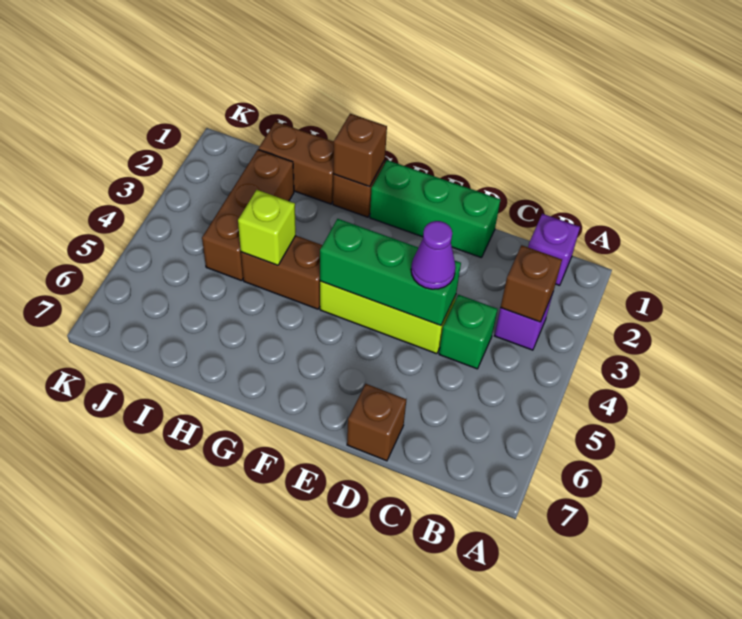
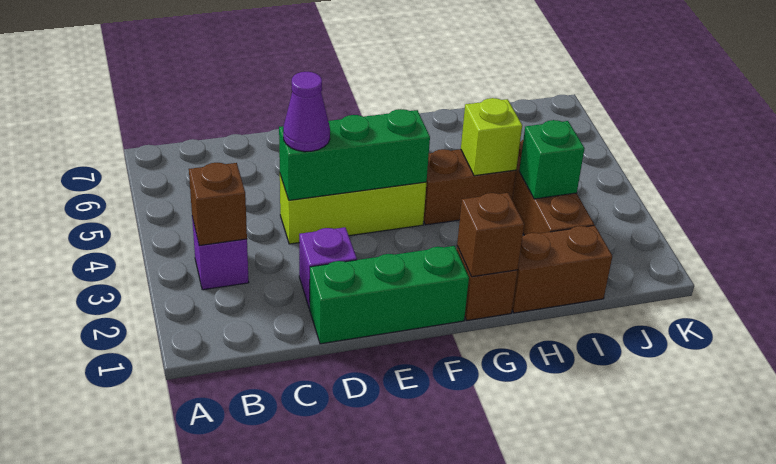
purple 1x1 brick [528,214,580,285] -> purple 1x1 brick moved to [299,227,357,308]
green 1x1 brick [439,295,497,369] -> green 1x1 brick moved to [519,120,585,199]
brown 1x1 brick [347,384,406,461] -> none

